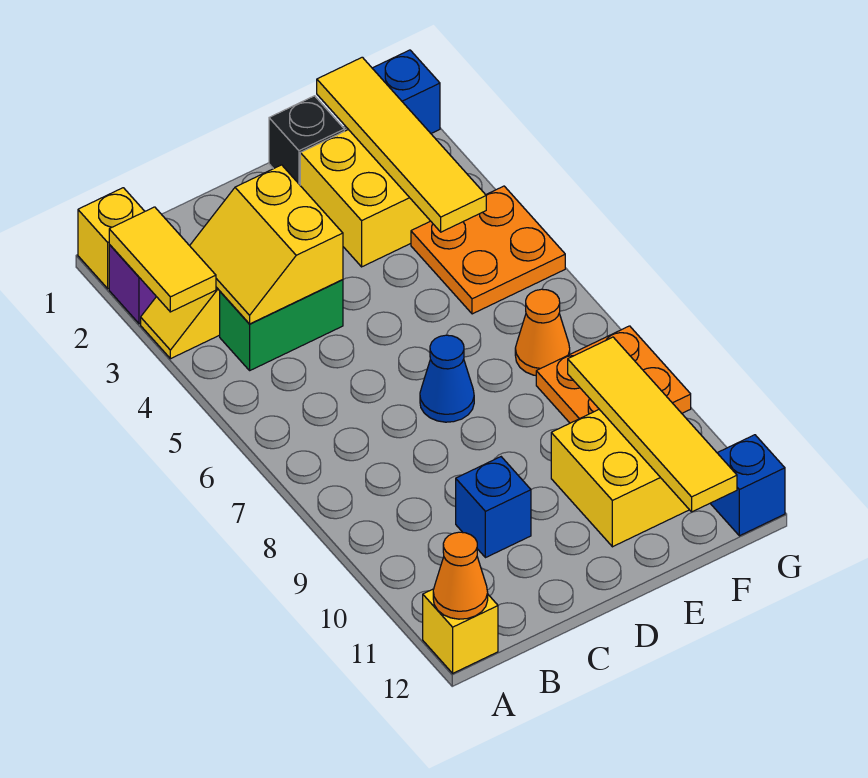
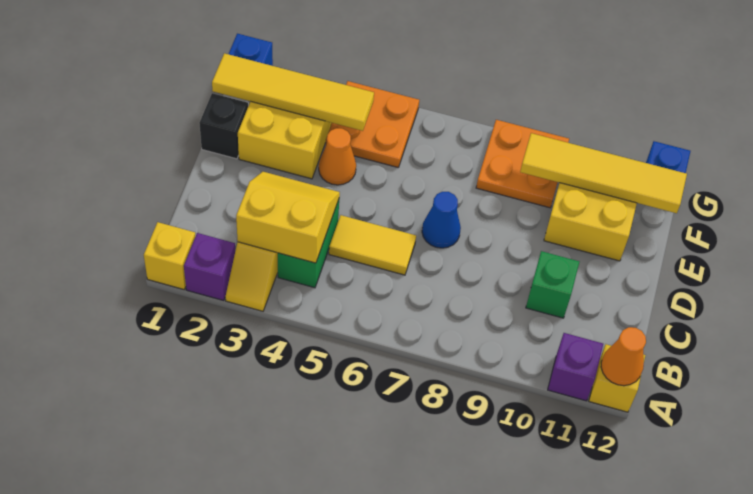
yellow 1x2 tile [109,207,216,312] -> yellow 1x2 tile moved to [329,215,416,275]
none -> purple 1x1 brick [548,333,603,401]
yellow 2x2 slope [190,165,343,324] -> yellow 2x2 slope turned to [236,172,340,263]
blue 1x1 brick [456,457,531,558] -> green 1x1 brick [526,251,579,318]
orange 1x1 cone [515,289,570,375] -> orange 1x1 cone moved to [319,128,356,185]

